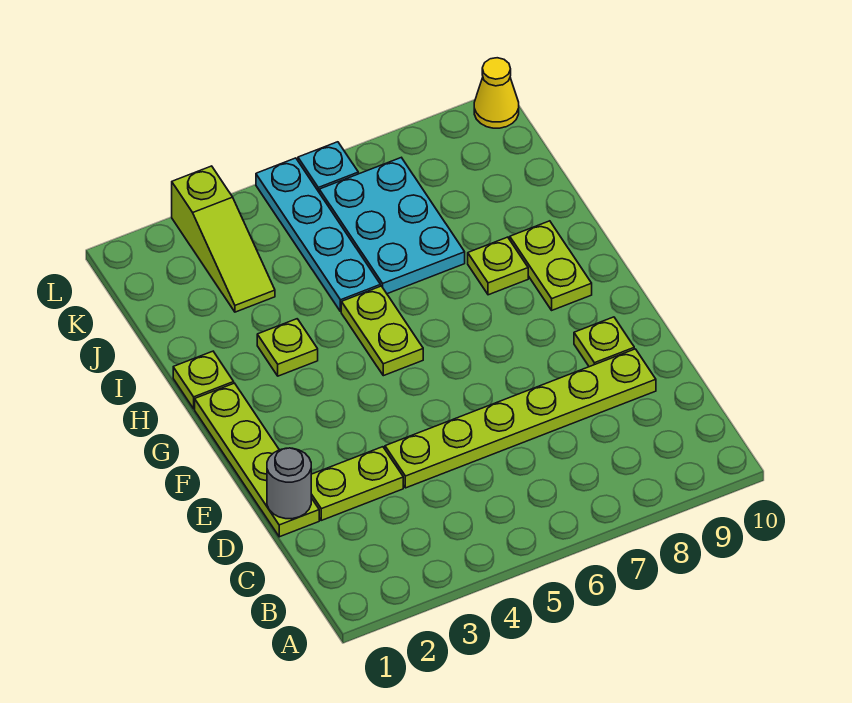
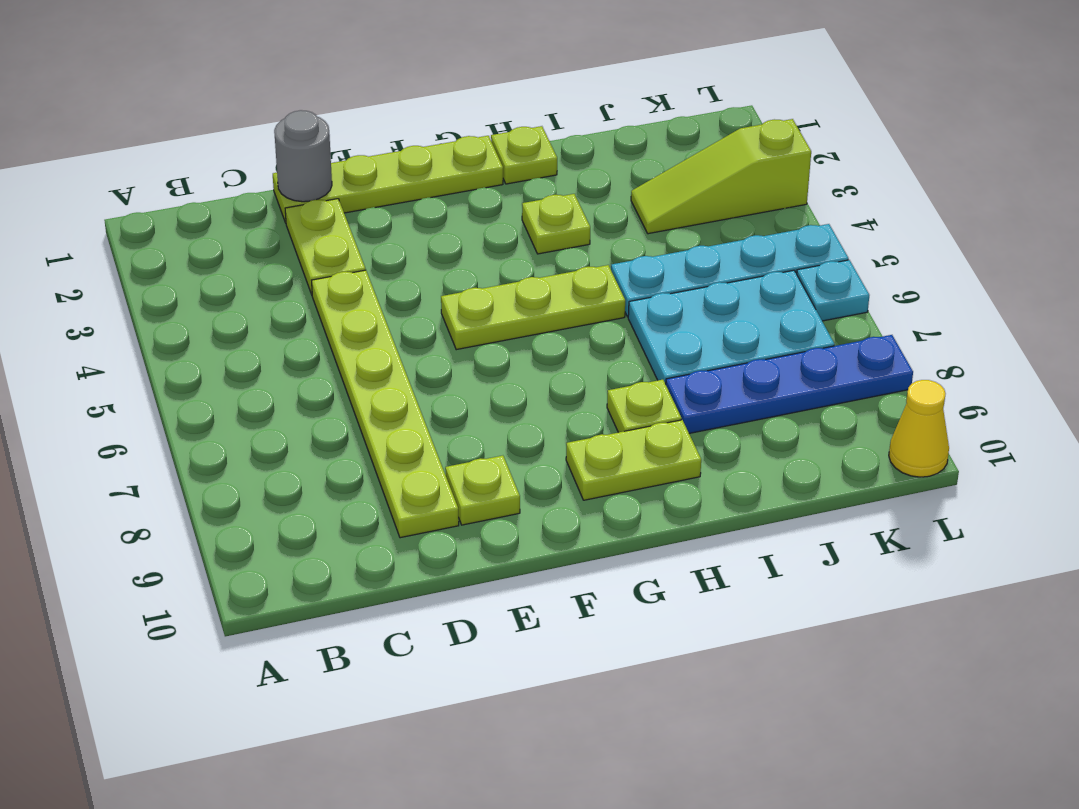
lime 1x2 plate [341,286,423,376] -> lime 1x3 plate [441,265,625,350]
none -> blue 1x4 plate [666,335,913,433]

